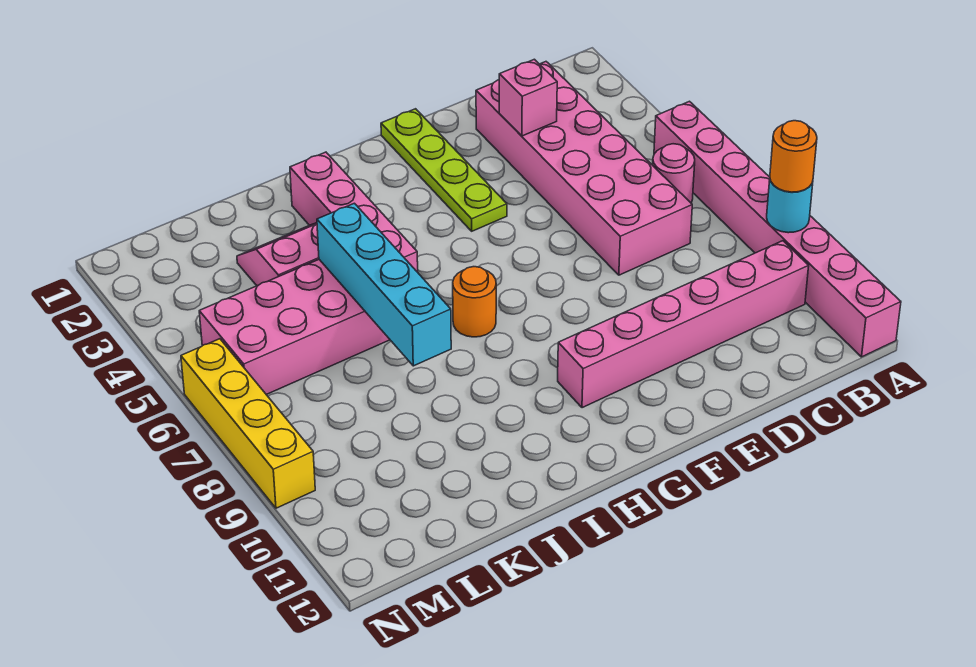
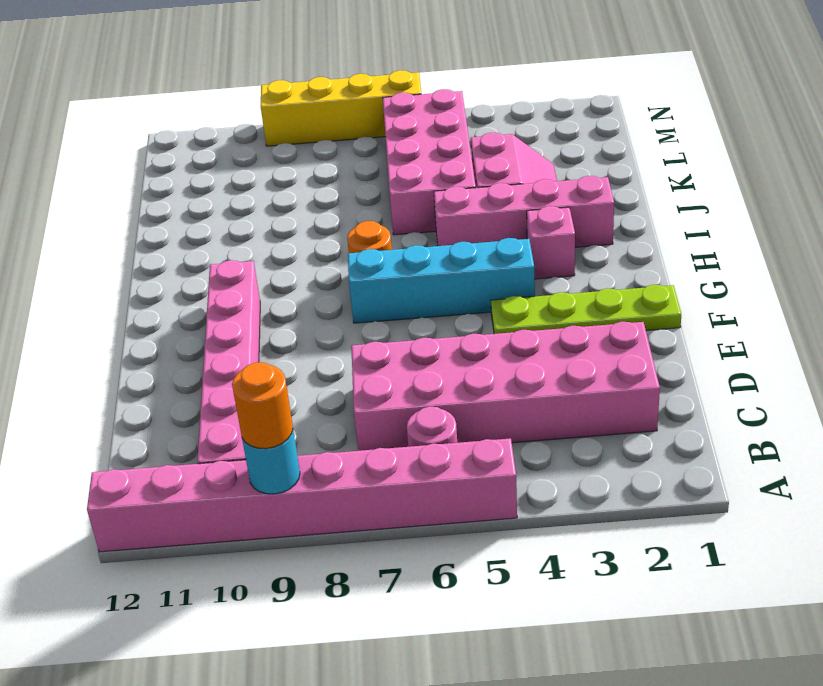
pink 1x1 brick [499,59,557,136] -> pink 1x1 brick moved to [527,206,575,279]
cyan 1x4 brick [317,203,451,366] -> cyan 1x4 brick moved to [348,238,535,323]

